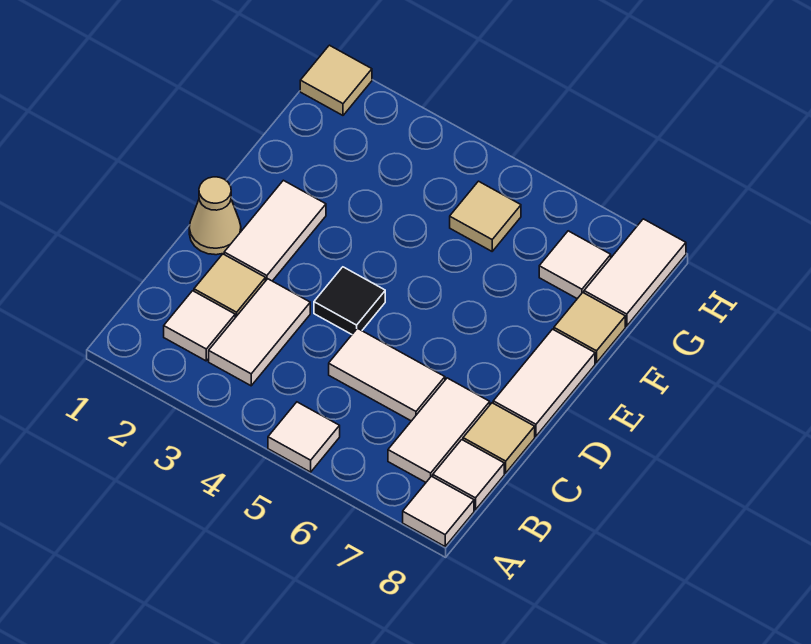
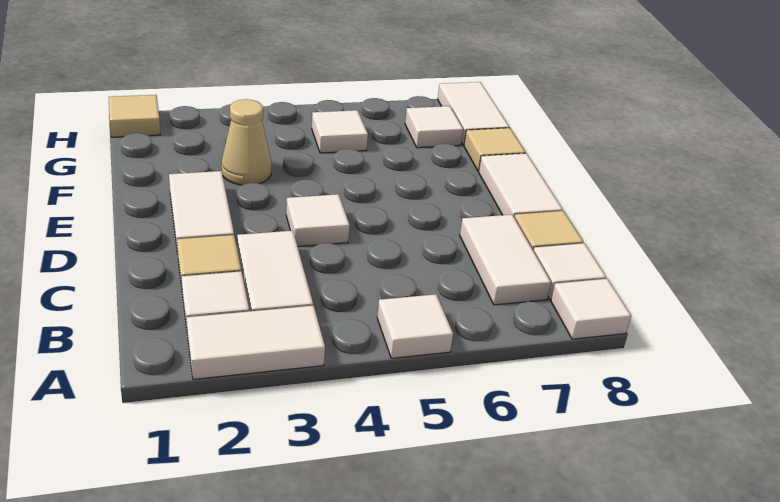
white 1x2 tile [329,328,445,421] -> white 1x2 tile moved to [187,306,325,379]
tan 1x1 cone [189,177,241,255] -> tan 1x1 cone moved to [221,99,272,185]
black 1x1 tile [314,267,385,334] -> white 1x1 tile [286,194,350,247]
tan 1x1 tile [450,181,521,251] -> white 1x1 tile [312,110,368,153]

